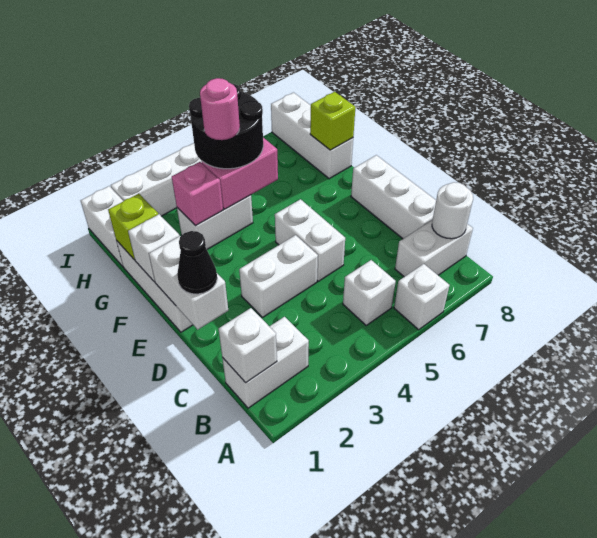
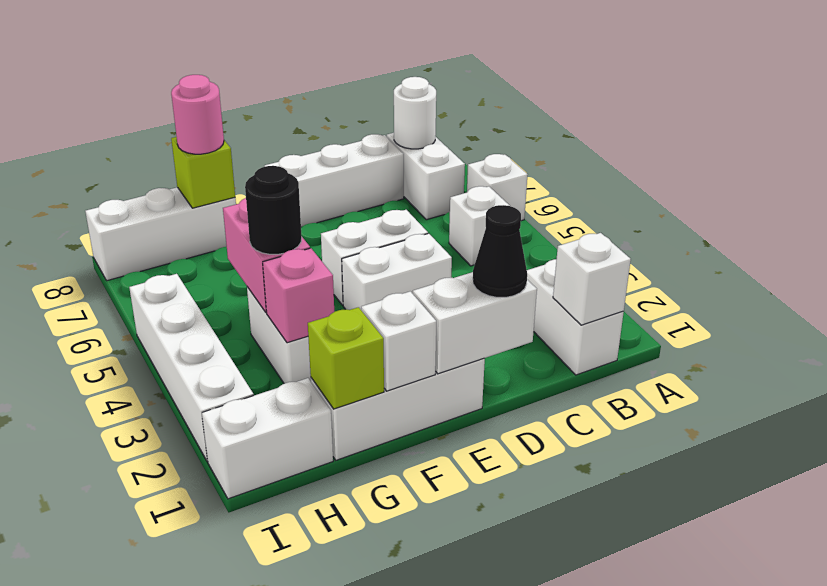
white 1x2 brick [239,235,318,317] -> white 1x2 brick turned to [342,233,452,310]
black 2x2 round brick [189,84,263,169] -> black 1x1 round brick [245,166,302,254]
pink 1x1 round brick [200,78,240,140] -> pink 1x1 round brick moved to [171,75,224,154]

